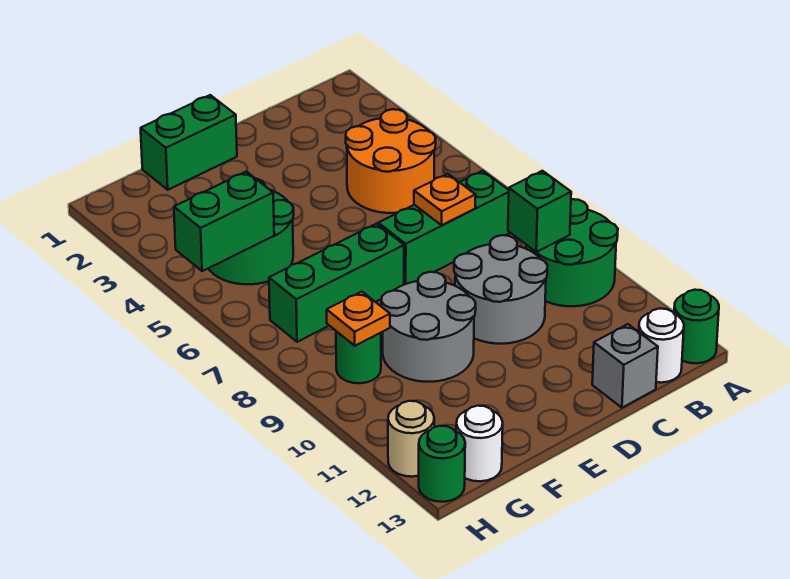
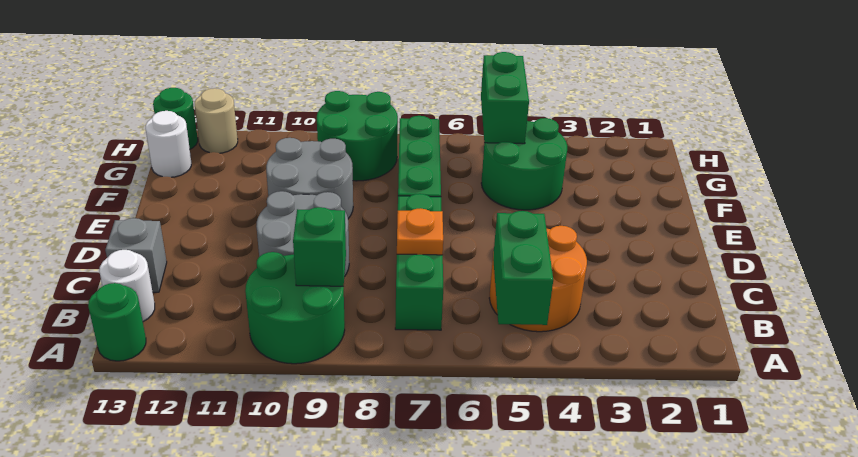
green 1x2 brick [141,95,237,190] -> green 1x2 brick moved to [493,211,553,325]
green 1x1 round brick [336,331,381,383] -> green 2x2 round brick [317,91,398,181]
orange 1x1 plate [327,292,390,346] -> none

